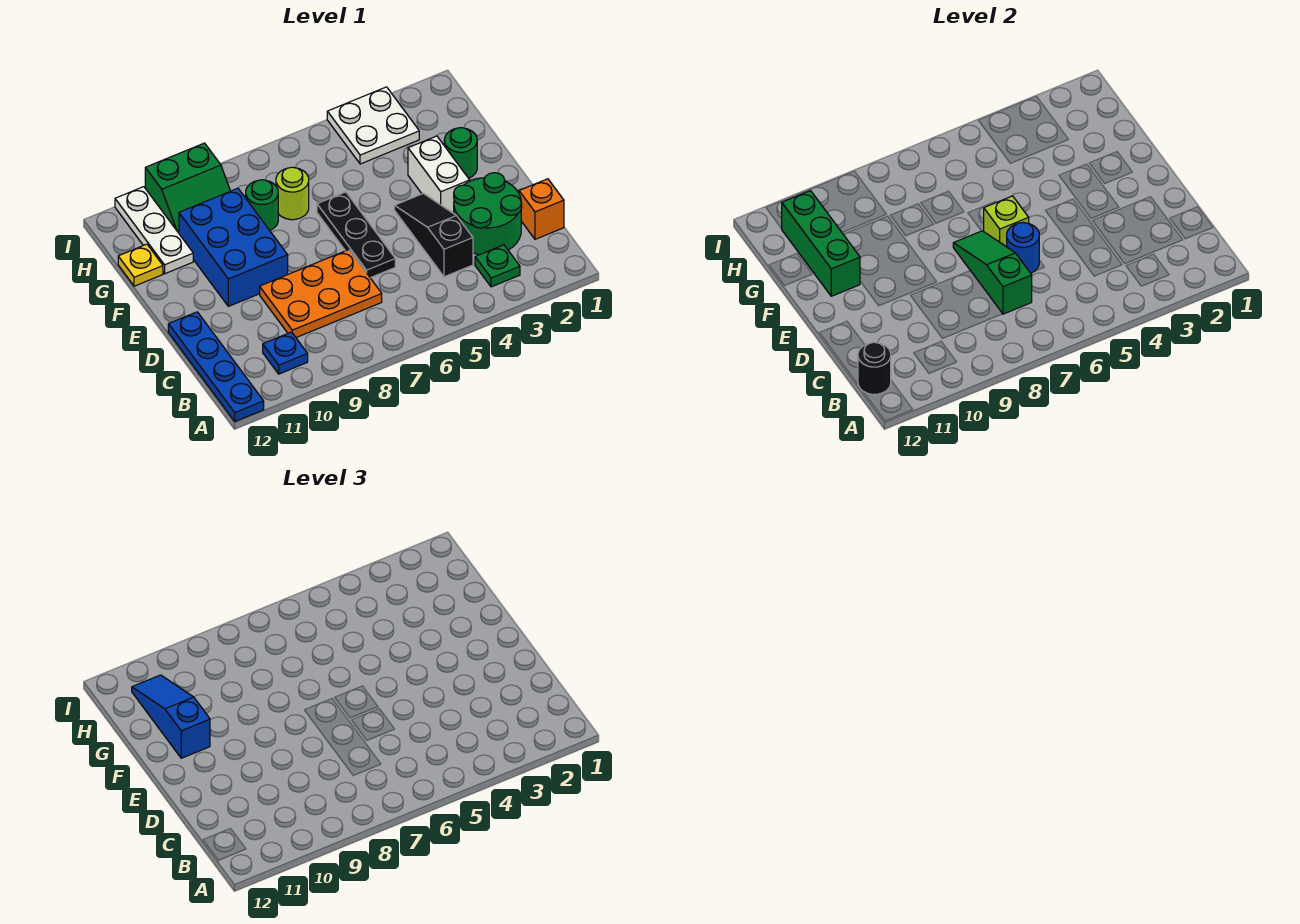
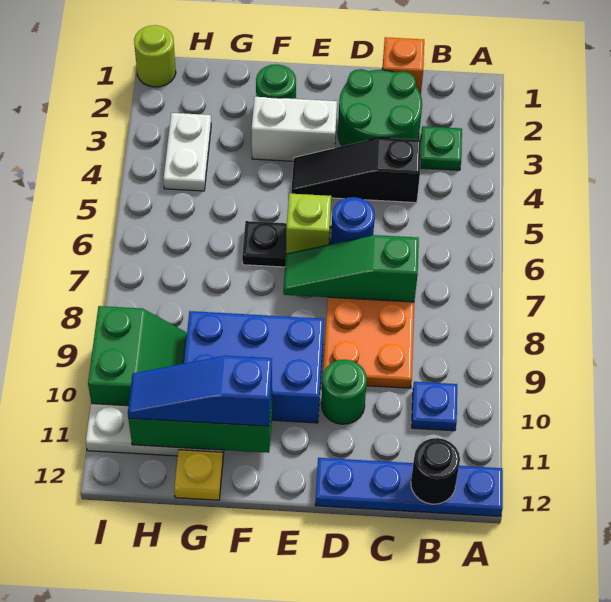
lime 1x1 round brick [276,167,309,220] -> lime 1x1 round brick moved to [134,25,176,87]
green 1x1 round brick [246,180,278,230] -> green 1x1 round brick moved to [321,359,367,424]
white 2x2 plate [327,87,419,164] -> white 1x2 plate [163,113,211,191]

